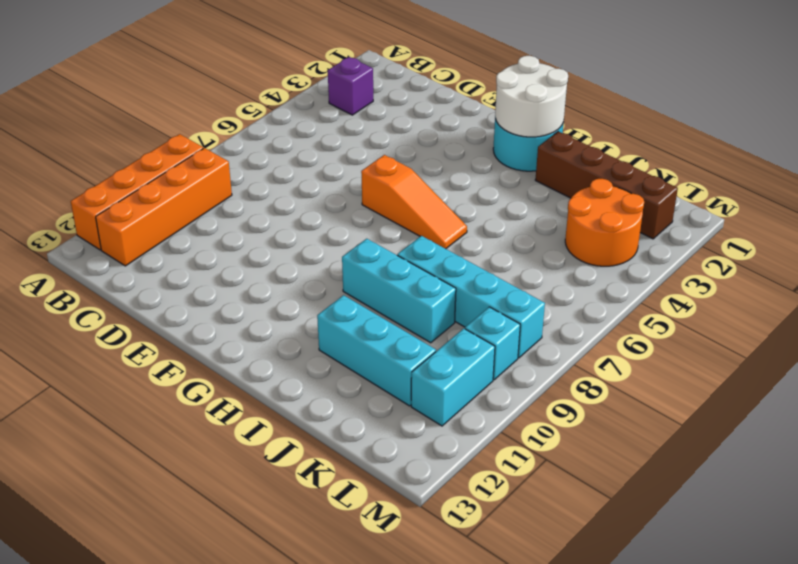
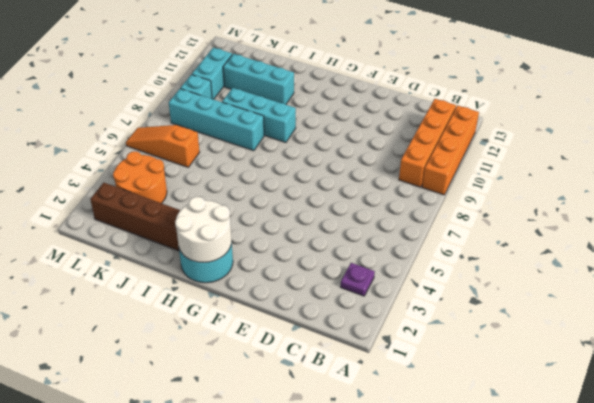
purple 1x1 brick [328,57,373,115] -> purple 1x1 plate [341,263,375,296]
orange 1x3 slope [361,155,467,249] -> orange 1x3 slope moved to [126,125,200,167]

